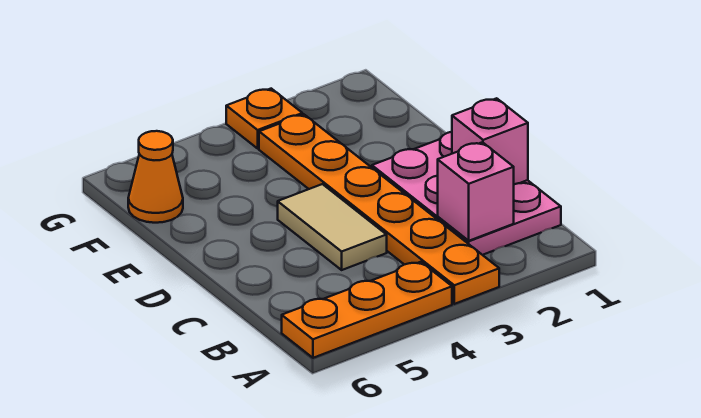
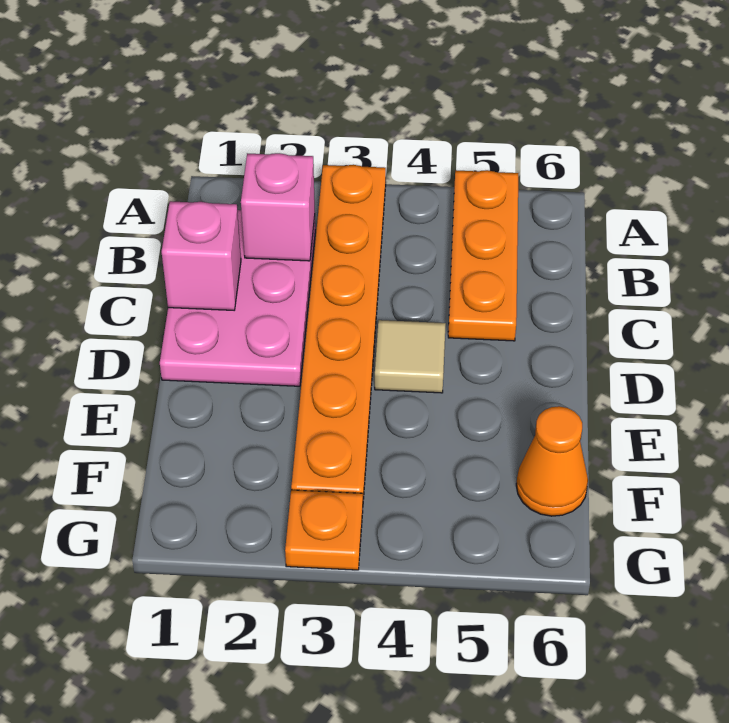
orange 1x3 plate [282,262,452,358] -> orange 1x3 plate turned to [448,170,519,341]
tan 1x2 tile [278,184,387,270] -> tan 1x1 tile [375,320,446,393]

